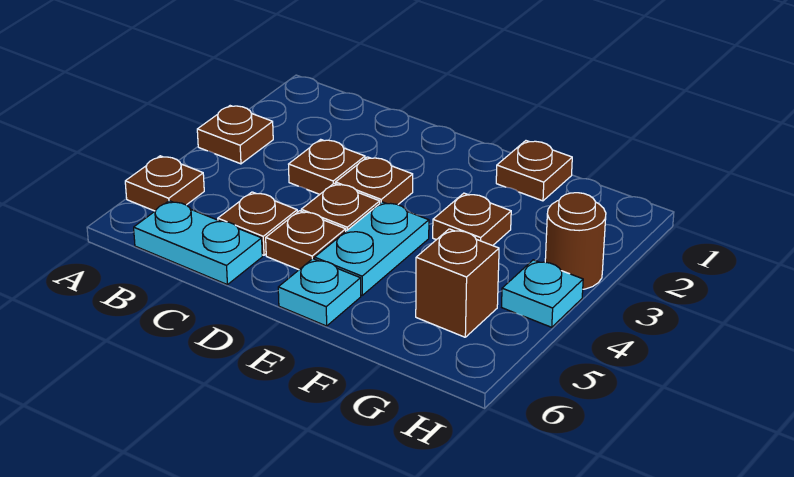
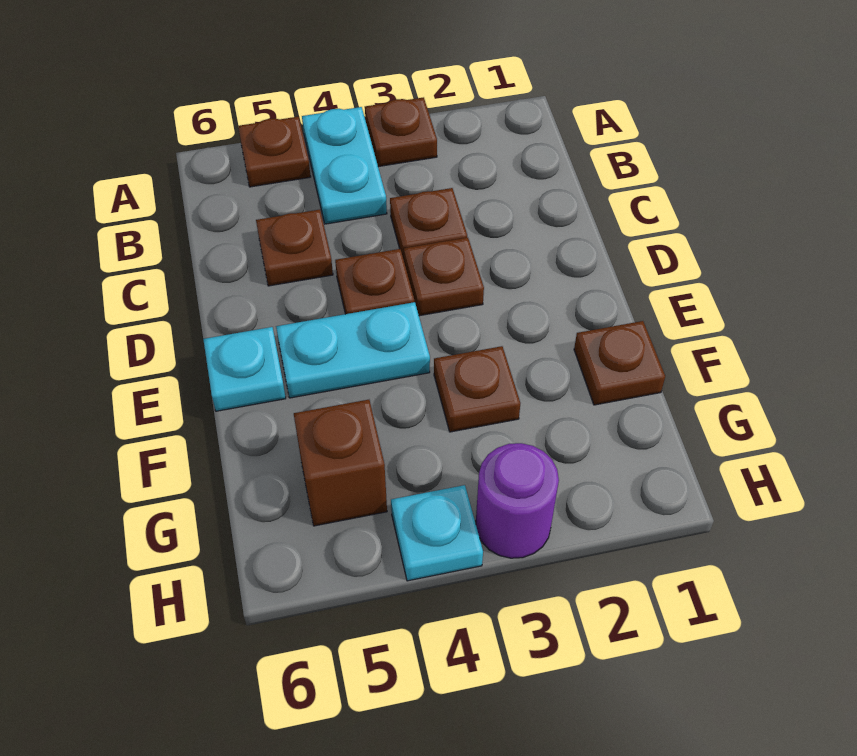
cyan 1x2 plate [134,201,262,285] -> cyan 1x2 plate moved to [302,107,387,224]
brown 1x1 plate [266,211,346,270] -> none
brown 1x1 round brick [545,193,606,289] -> purple 1x1 round brick [476,443,559,558]

